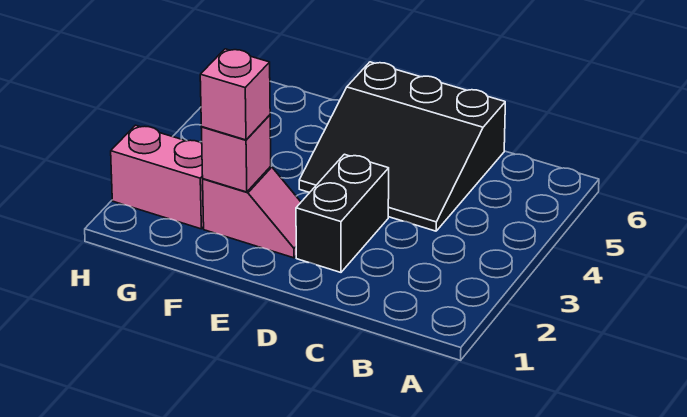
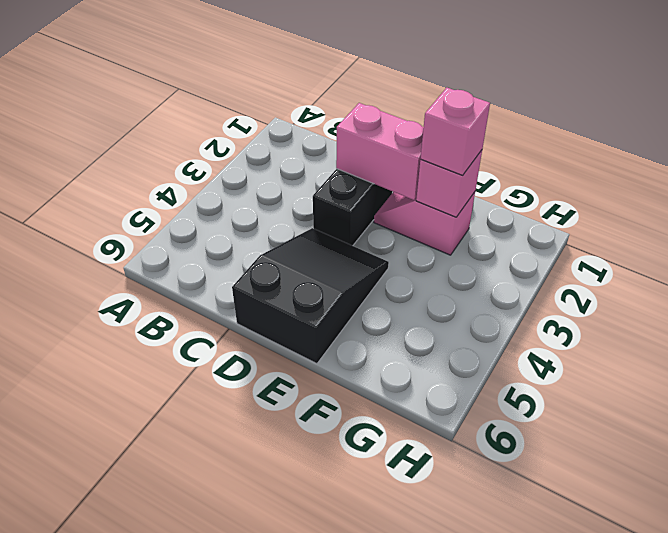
black 3x3 slope [299,62,505,231] -> black 2x3 slope [232,228,389,364]
pink 1x2 brick [111,125,204,229] -> pink 1x2 brick moved to [336,103,424,200]

